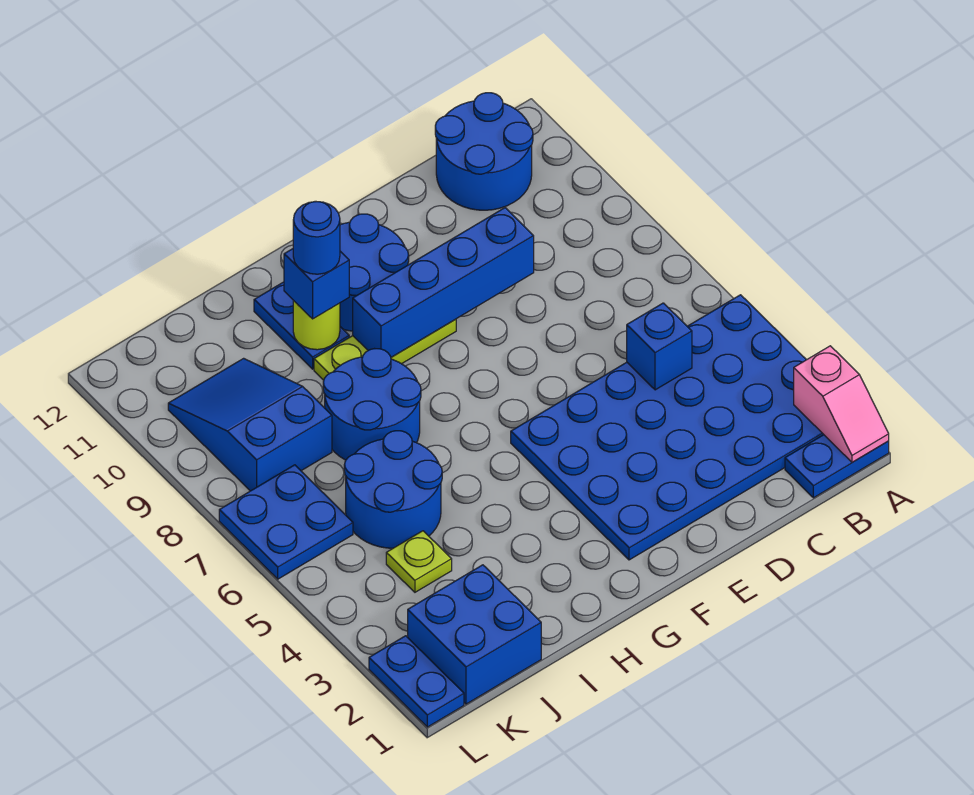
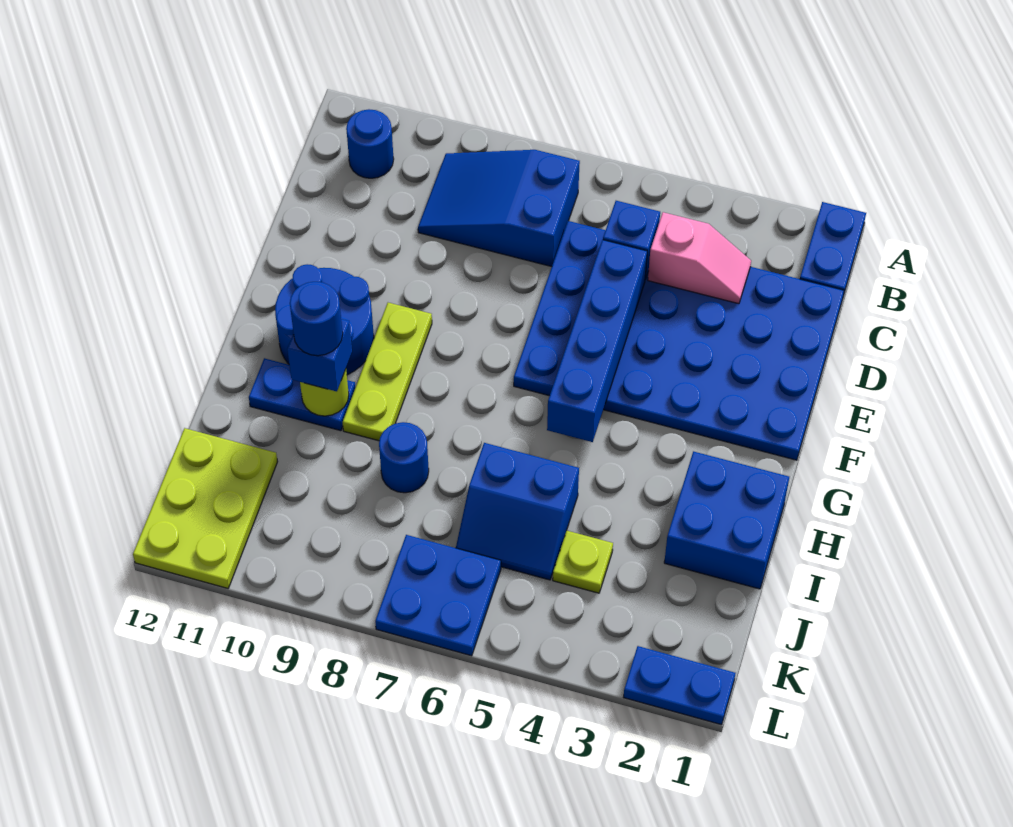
pink 1x2 slope [794,346,889,462] -> pink 1x2 slope moved to [648,212,751,304]
blue 4x6 plate [511,295,824,560] -> blue 4x6 plate turned to [514,221,844,460]
blue 2x2 round brick [435,93,533,210] -> blue 1x1 round brick [346,109,394,178]
blue 1x4 brick [353,208,534,357] -> blue 1x4 brick moved to [547,240,647,442]
blue 2x2 round brick [323,349,421,460] -> blue 1x1 round brick [379,422,429,493]
blue 2x2 round brick [344,431,442,548] -> blue 2x2 slope [456,443,579,580]
blue 2x2 brick [408,565,541,704] -> blue 2x2 brick moved to [664,451,789,589]
blue 2x3 slope [168,358,332,491] -> blue 2x3 slope moved to [418,150,580,267]
none -> lime 2x3 plate [133,428,278,588]

